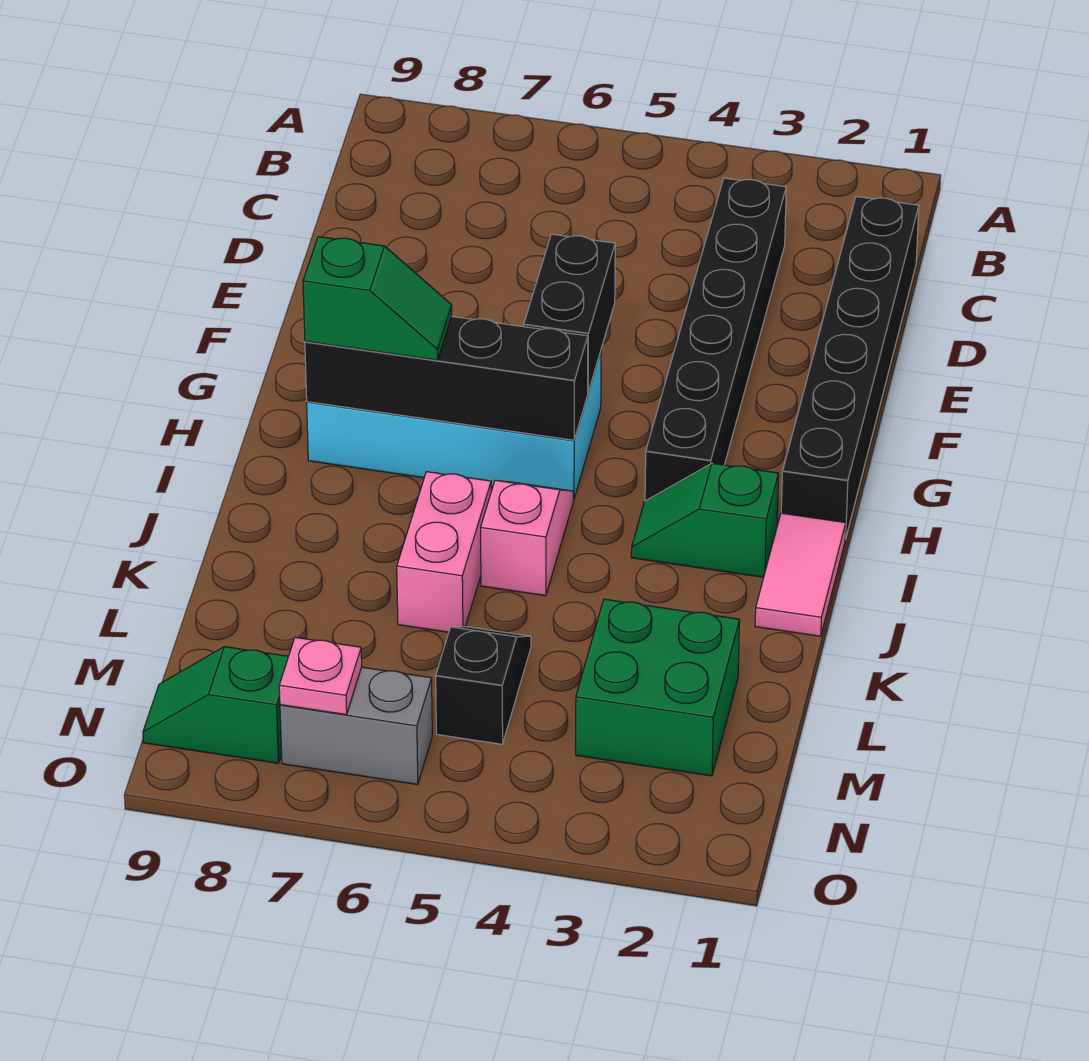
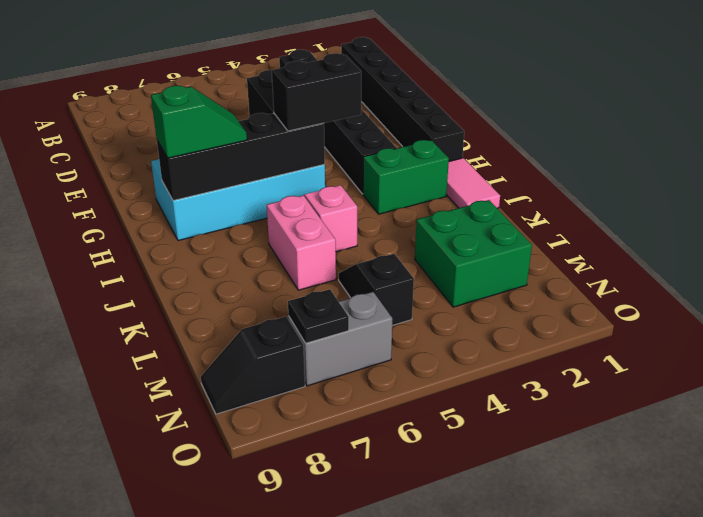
none -> black 1x2 brick [272,53,361,131]
green 1x2 slope [631,463,779,577] -> green 1x2 brick [363,140,449,214]
pink 1x1 plate [279,637,362,715] -> black 1x1 plate [288,289,349,343]
green 1x2 slope [143,647,289,763] -> black 1x2 slope [201,317,305,414]

